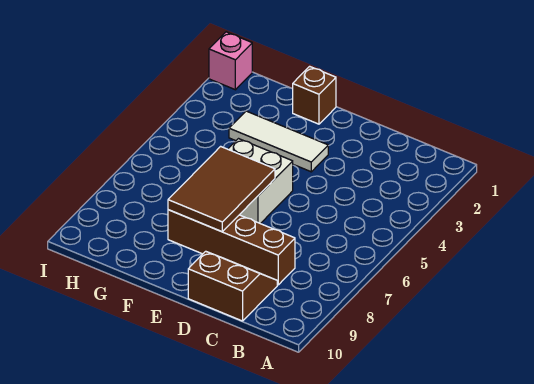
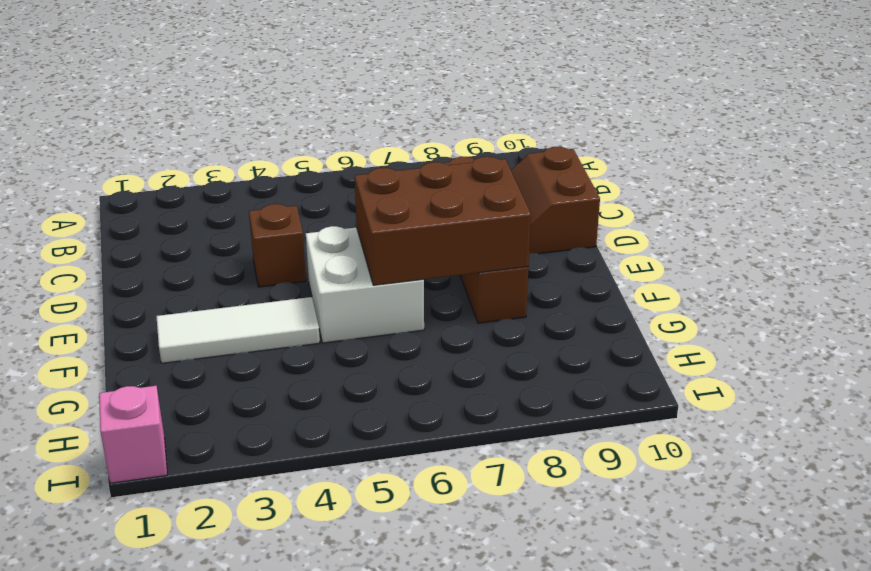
white 1x3 tile [229,111,328,172] -> white 1x3 tile turned to [156,297,320,363]
brown 2x3 tile [168,146,275,232] -> brown 2x3 brick [355,157,531,285]
brown 1x1 brick [293,66,336,124] -> brown 1x1 brick moved to [249,204,306,287]

